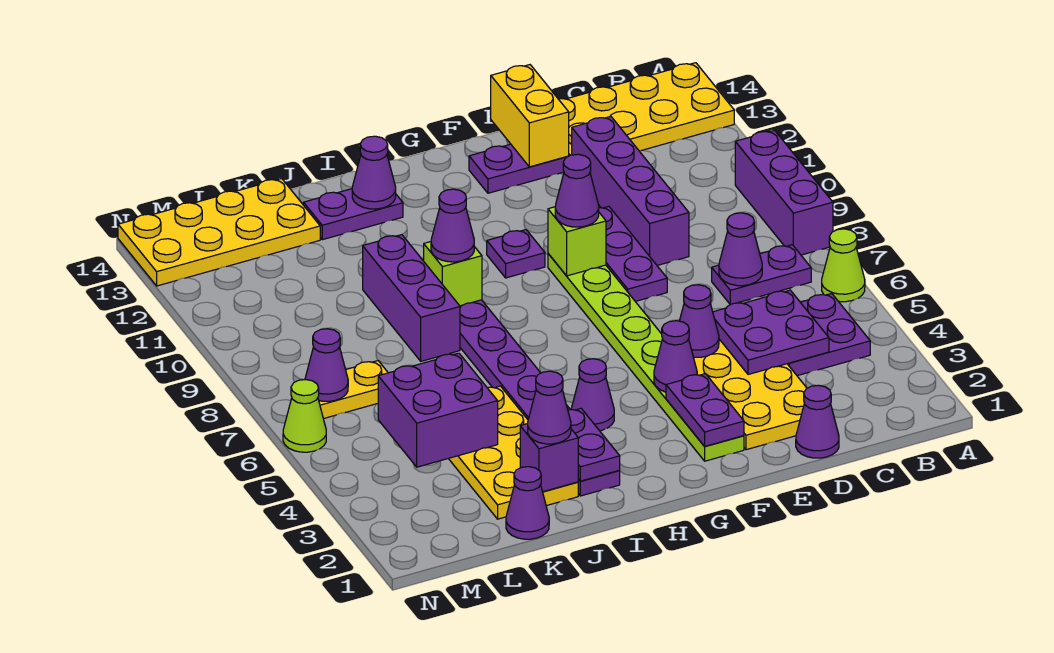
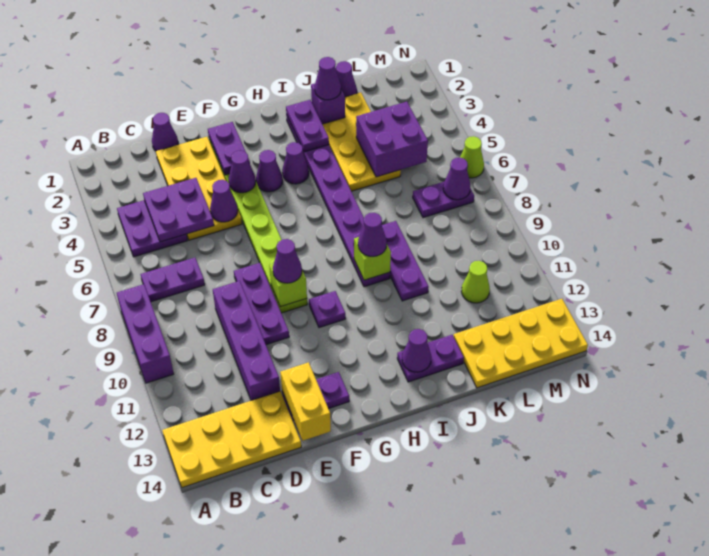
lime 1x1 cone [822,229,865,302] -> lime 1x1 cone moved to [461,261,490,303]
purple 1x1 cone [719,213,762,286] -> purple 1x1 cone moved to [256,150,283,192]
purple 1x3 brick [363,235,460,361] -> purple 1x3 plate [382,221,429,301]
yellow 1x2 plate [319,361,388,419] -> purple 1x2 plate [413,182,474,218]

